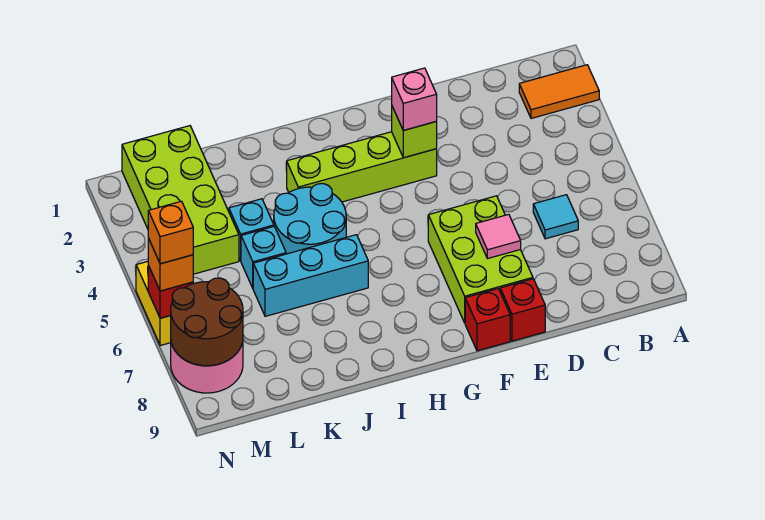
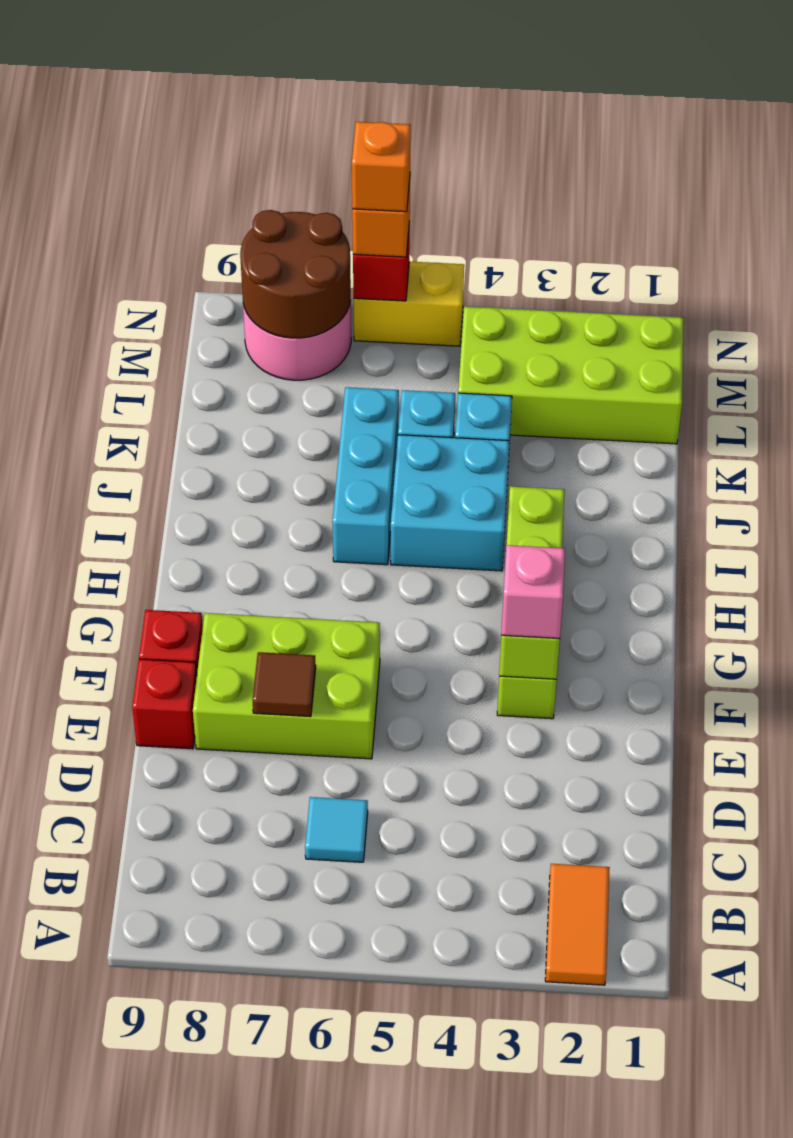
pink 1x1 tile [476,214,521,259] -> brown 1x1 tile [253,652,316,717]
cyan 2x2 round brick [274,184,346,254] -> cyan 2x2 brick [391,435,509,571]

